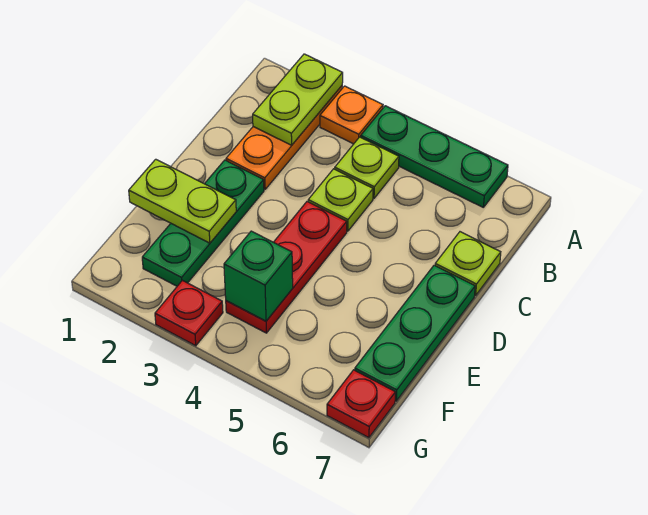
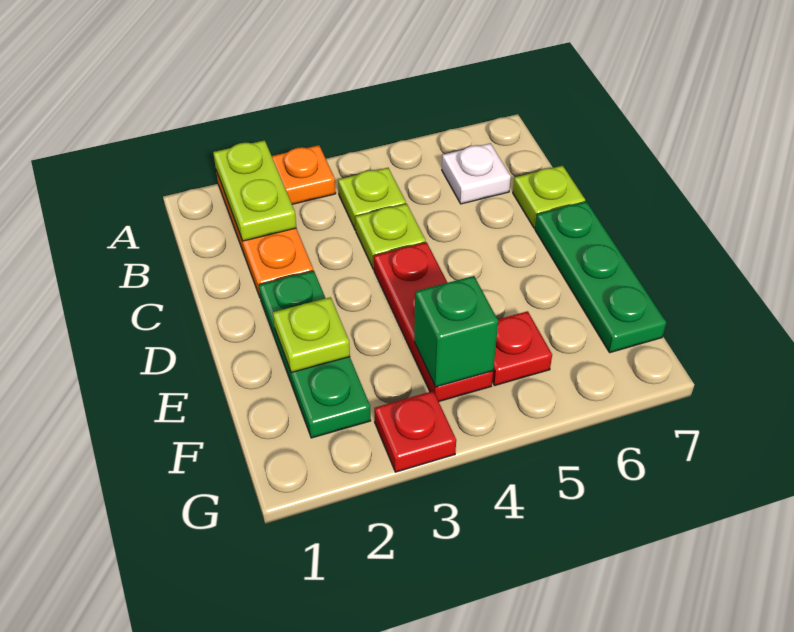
green 1x3 plate [361,106,508,207] -> none
none -> white 1x1 plate [442,143,511,204]
lime 1x2 plate [129,159,236,243] -> lime 1x1 plate [273,297,350,373]
red 1x1 plate [327,370,395,438] -> red 1x1 plate moved to [492,311,552,386]

